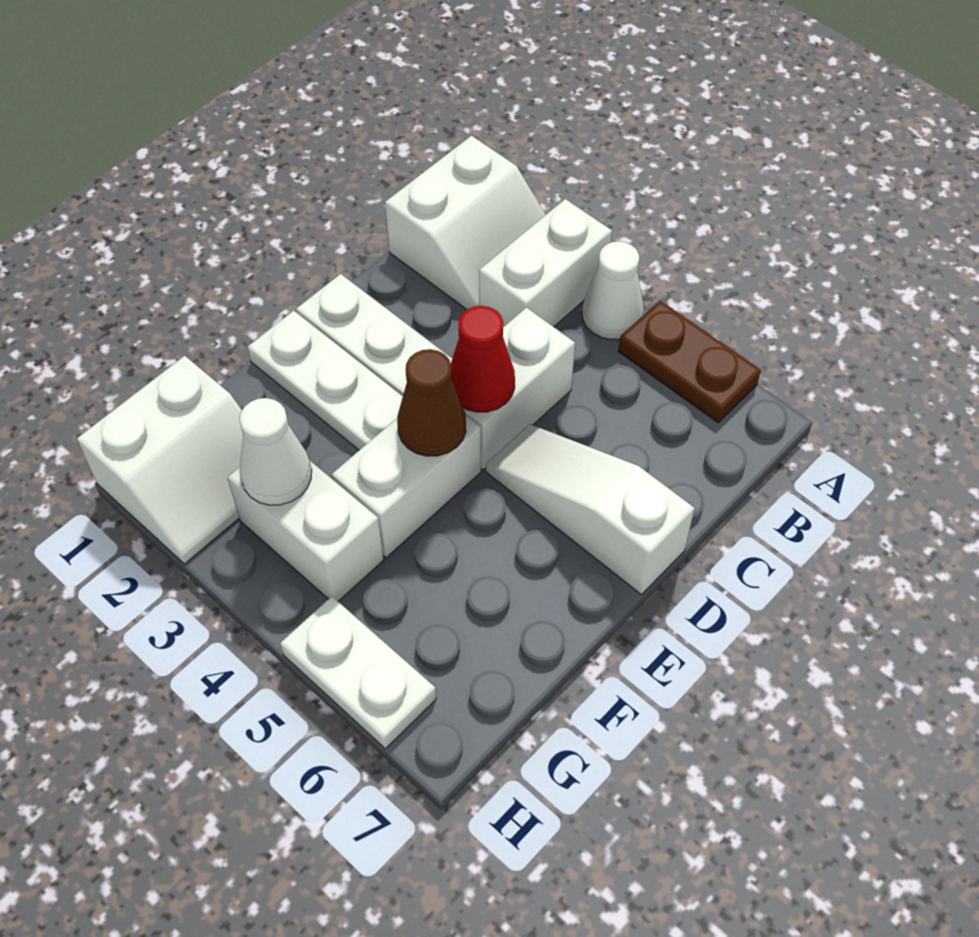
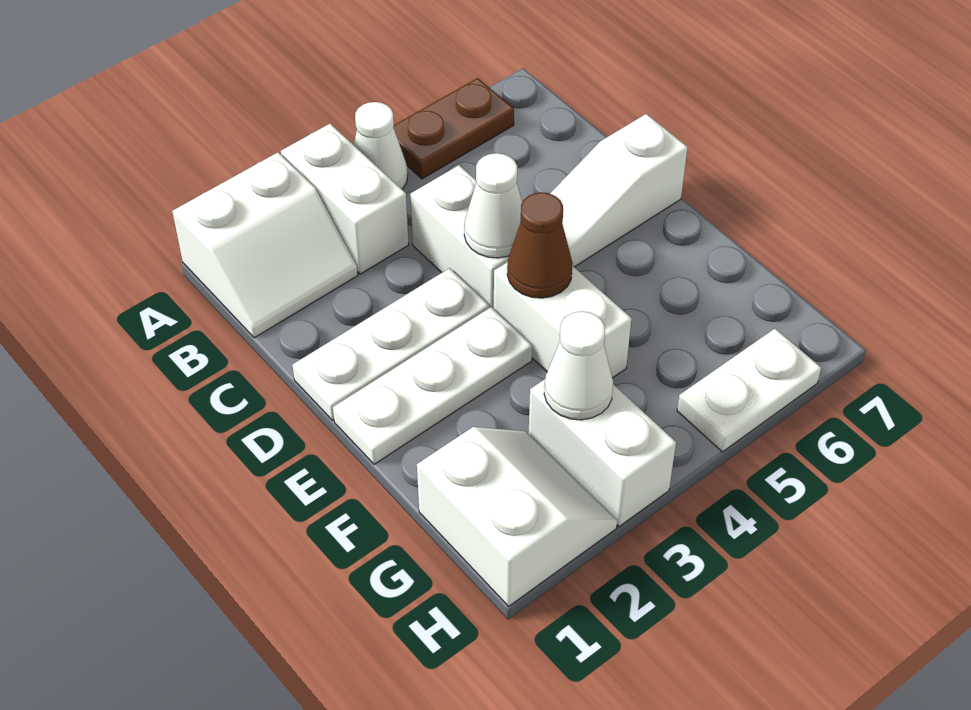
white 2x2 slope [385,136,546,310] -> white 2x2 slope turned to [172,152,358,338]
red 1x1 cone [451,306,515,412] -> white 1x1 cone [464,153,522,258]
white 1x2 brick [227,461,384,601] -> white 1x2 brick turned to [529,379,676,527]

